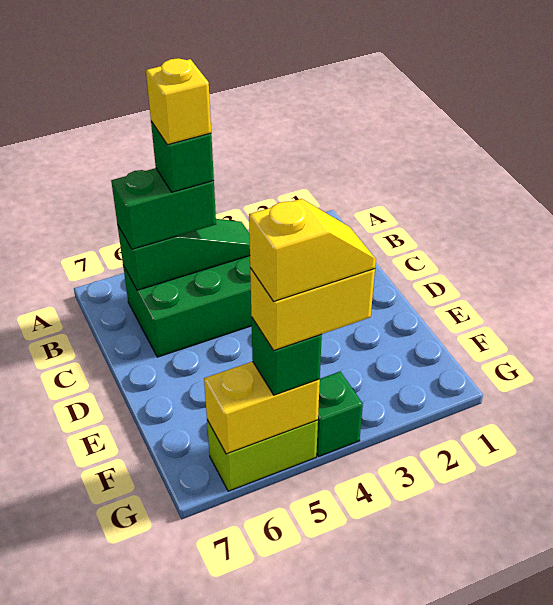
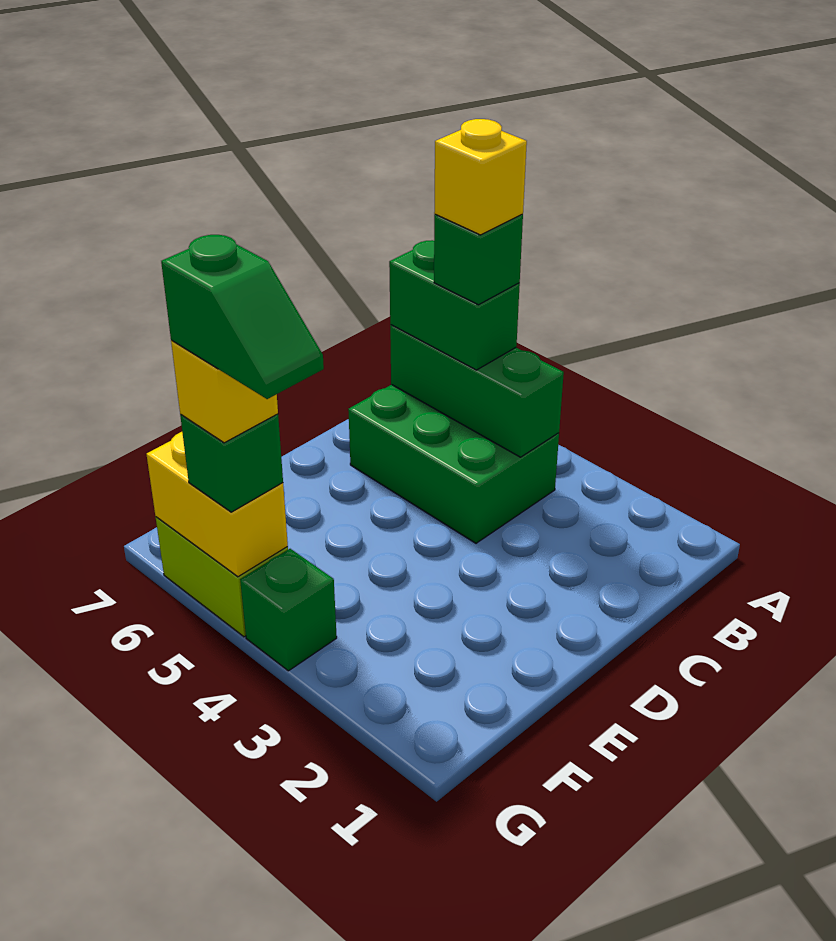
green 1x3 slope [118,219,250,290] -> green 1x3 brick [390,325,564,457]
yellow 1x2 brick [250,268,375,350] -> yellow 1x1 brick [171,340,278,443]
yellow 1x2 slope [249,199,376,302] -> green 1x2 slope [161,235,324,399]

